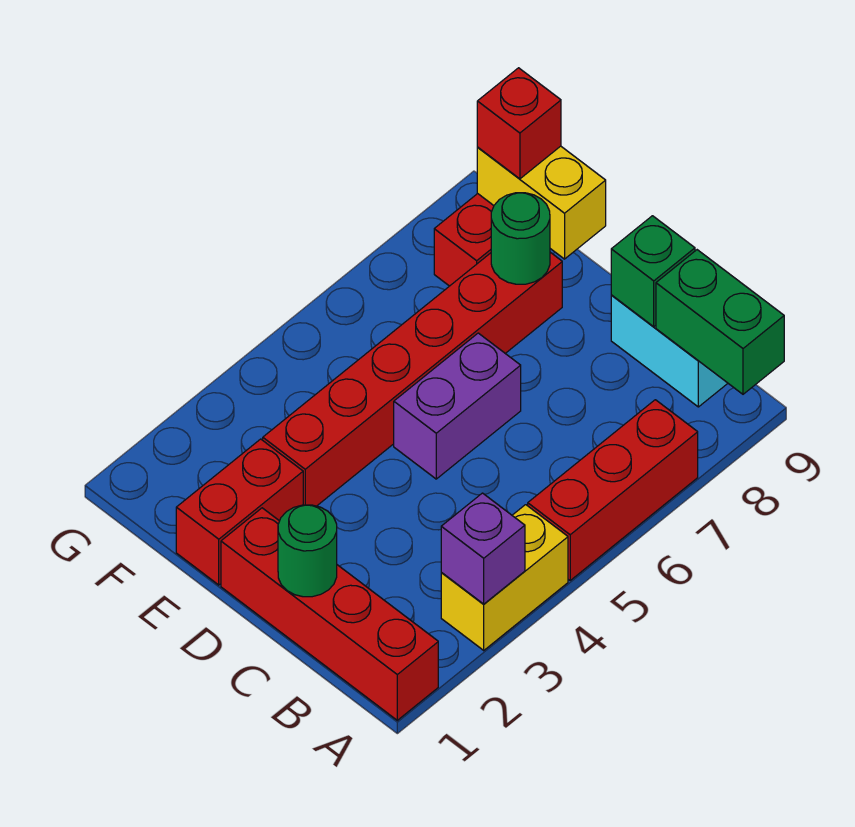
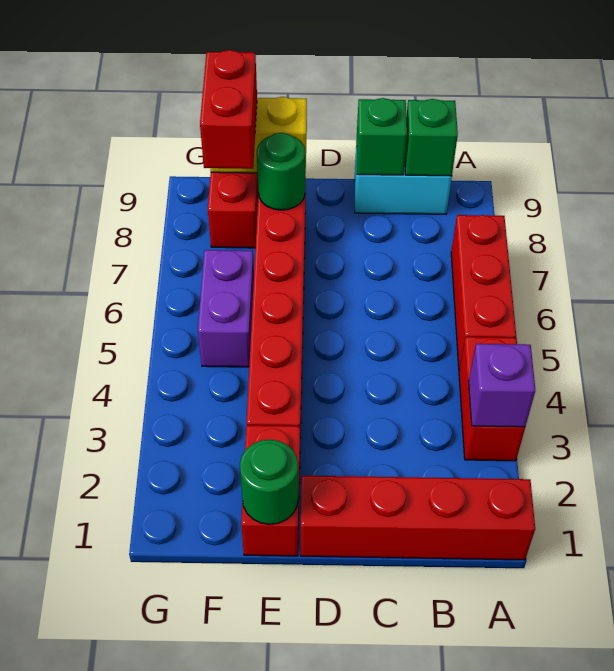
yellow 1x2 brick [441,505,568,650] -> red 1x2 brick [459,337,525,461]
green 1x2 brick [656,250,784,394] -> green 1x1 brick [405,99,458,176]
green 1x1 round brick [278,505,337,597] -> green 1x1 round brick moved to [240,440,298,524]
purple 1x2 brick [394,333,521,479] -> purple 1x2 brick moved to [198,250,254,367]
red 1x1 brick [477,68,561,179] -> red 1x2 brick [200,50,257,169]

